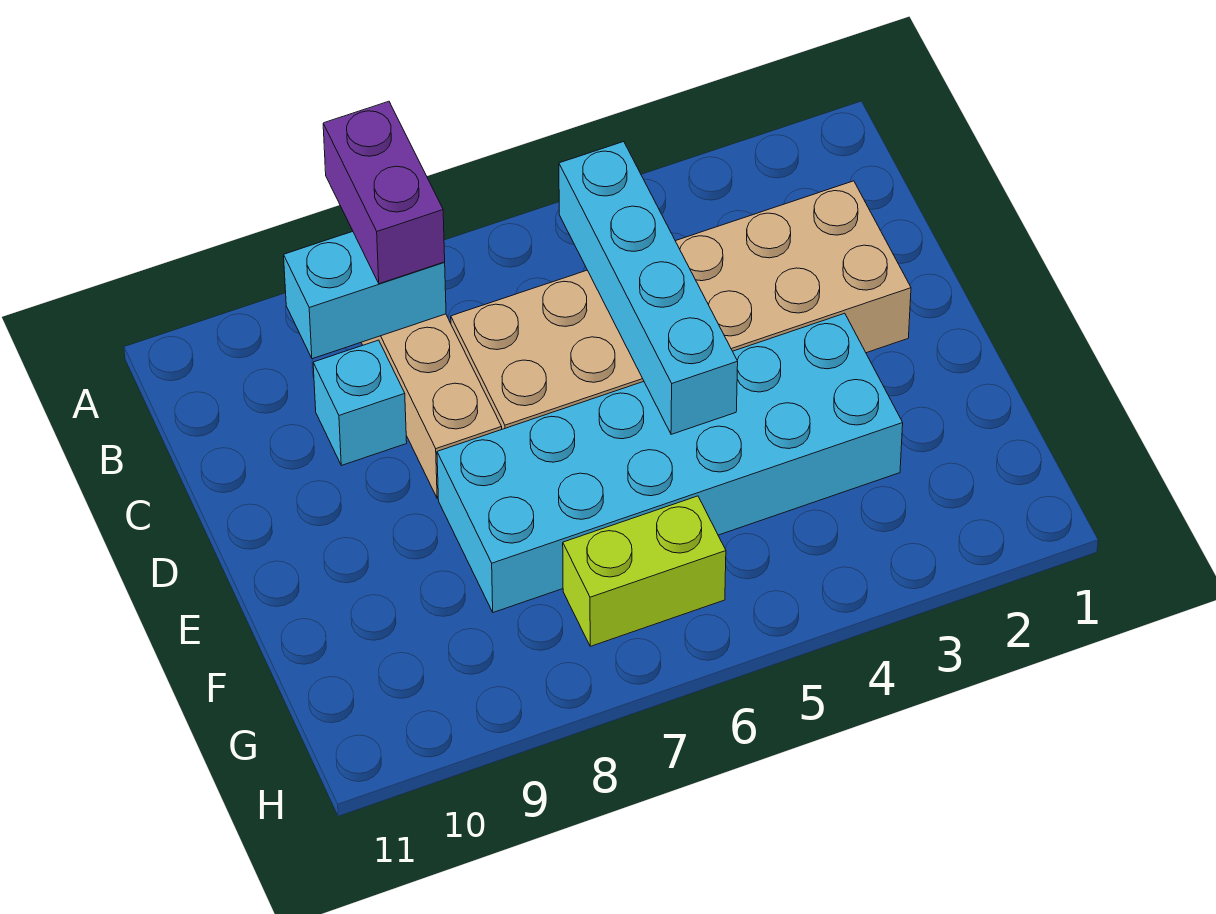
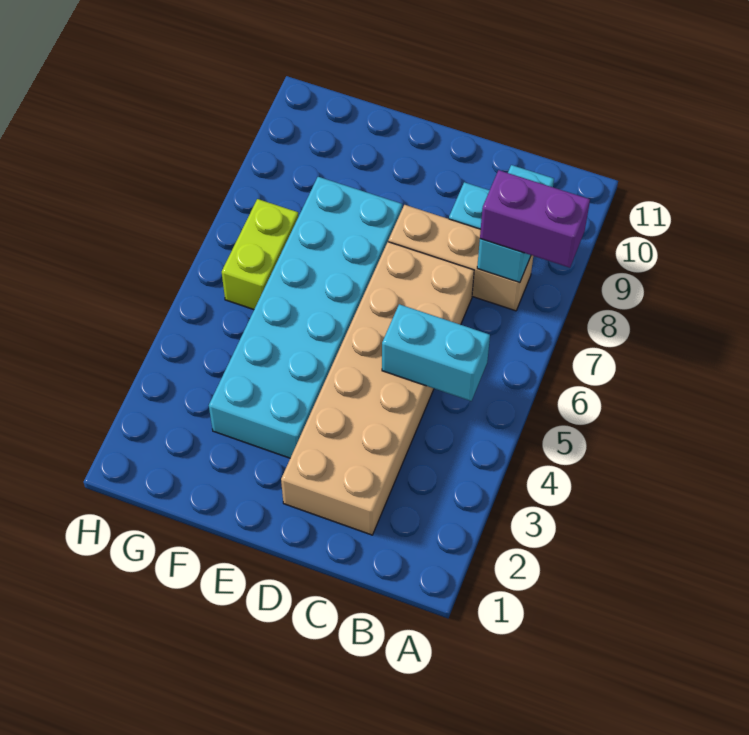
cyan 1x4 brick [559,142,738,434] -> cyan 1x2 brick [382,304,490,401]

